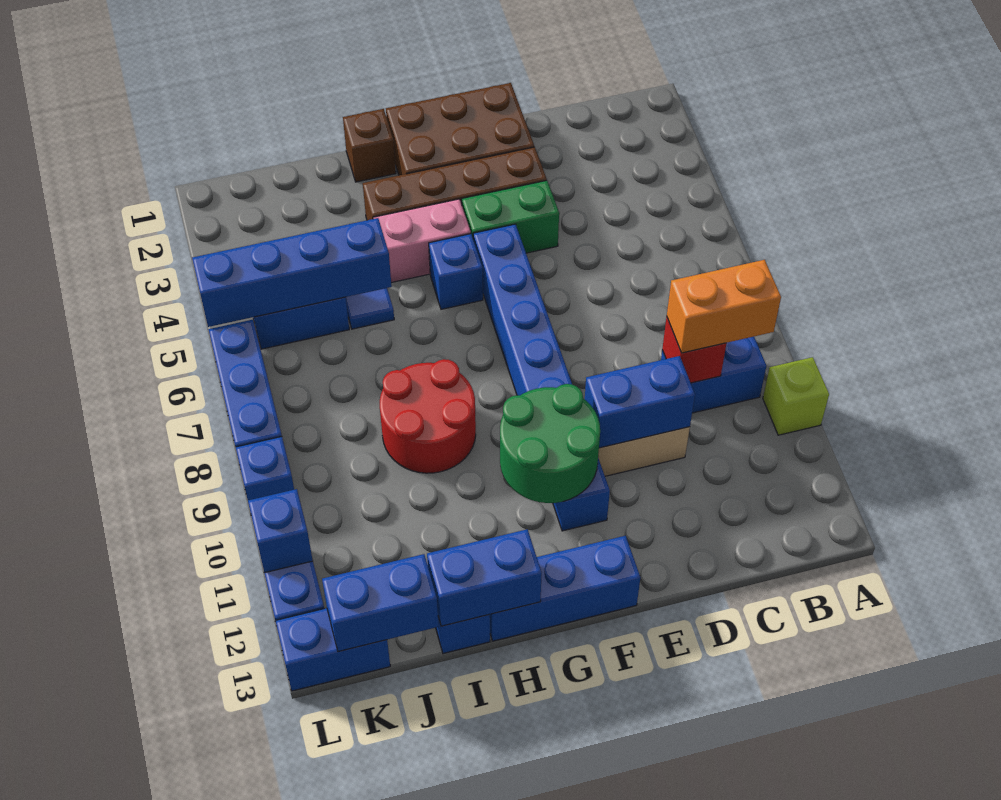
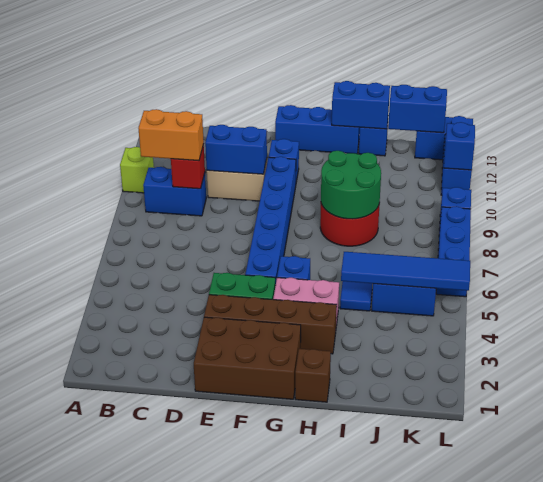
green 2x2 round brick [500,384,600,503] -> green 2x2 round brick moved to [321,151,381,219]
blue 1x4 brick [192,218,392,327] -> blue 1x4 tile [341,252,470,291]

